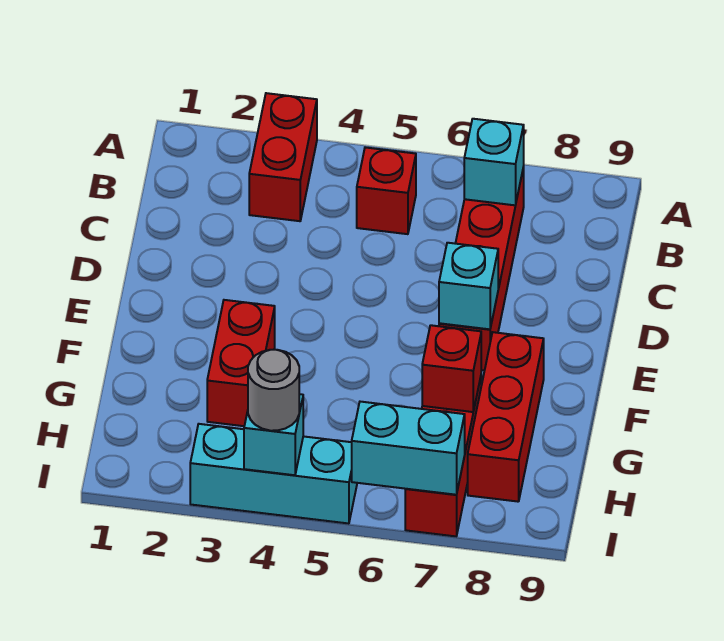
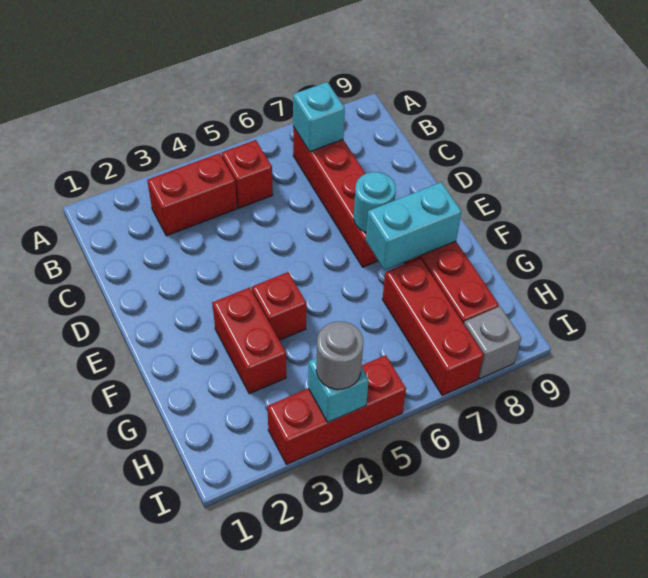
red 1x2 brick [249,93,317,221] -> red 1x2 brick turned to [147,153,237,236]
cyan 1x1 brick [439,243,498,329] -> cyan 1x1 round brick [354,172,396,232]
red 1x1 brick [422,325,481,412] -> red 1x1 brick moved to [252,272,306,340]
cyan 1x3 brick [190,424,357,524] -> red 1x3 brick [267,355,406,465]
cyan 1x2 brick [352,402,465,495] -> cyan 1x2 brick moved to [366,182,462,270]
none -> grey 1x1 brick [464,306,521,379]

